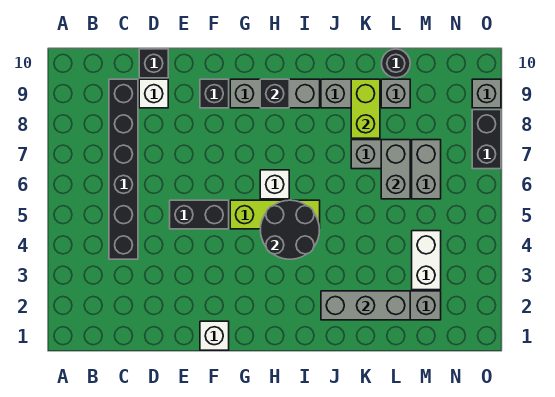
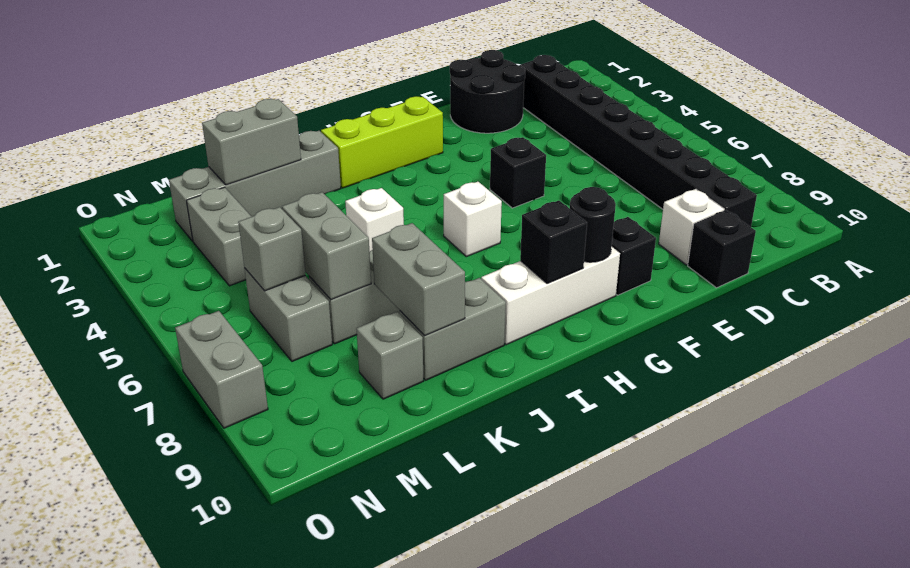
black 1x6 brick [109,79,138,259] -> black 1x8 brick [519,55,757,227]
black 1x2 brick [170,200,229,229] -> black 1x1 brick [490,137,546,208]
white 1x1 brick [200,321,229,350] -> white 1x1 brick moved to [345,188,404,252]
lime 1x3 brick [230,200,320,229] -> lime 1x3 brick moved to [321,96,443,188]
grey 1x3 brick [230,79,320,108] -> white 1x3 brick [481,247,620,345]
black 2x2 round brick [260,200,319,259] -> black 2x2 round brick moved to [450,50,525,133]
grey 1x3 brick [321,291,410,320] -> grey 1x2 brick [202,99,301,185]
lime 1x2 brick [351,79,380,138] -> grey 1x2 brick [372,223,465,335]
black 1x1 round brick [382,49,410,78] -> black 1x1 round brick moved to [570,187,616,262]
white 1x2 brick [412,231,441,290] -> grey 1x2 brick [186,187,252,286]
black 1x2 brick [472,110,501,169] -> grey 1x2 brick [175,311,268,428]
grey 1x1 brick [472,79,501,108] -> grey 1x1 brick moved to [238,207,306,291]

